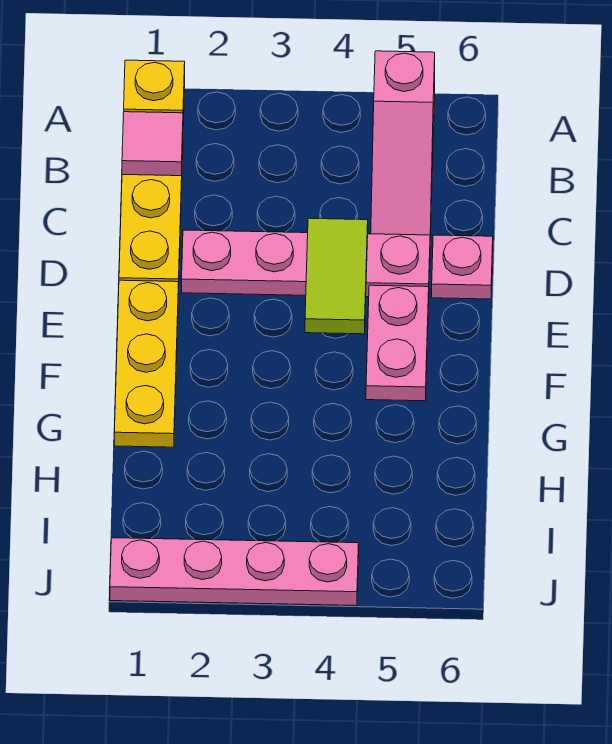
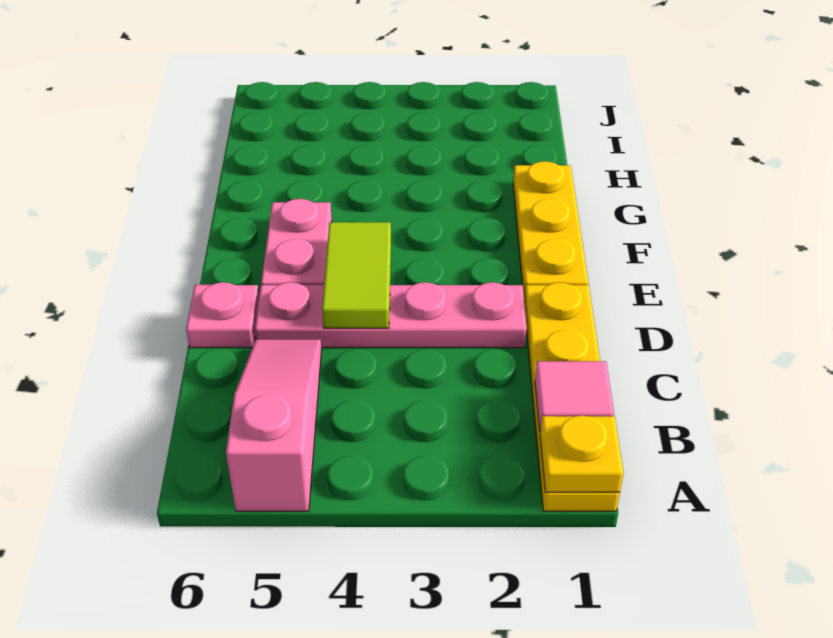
pink 1x4 plate [110,538,359,606] -> none

